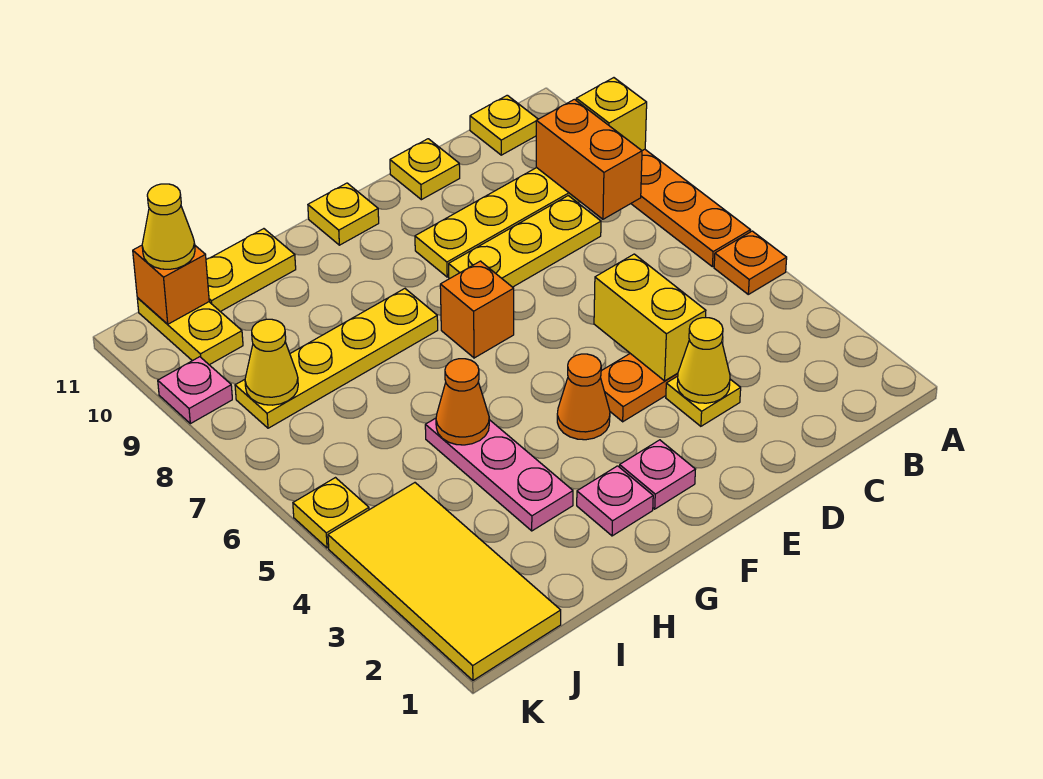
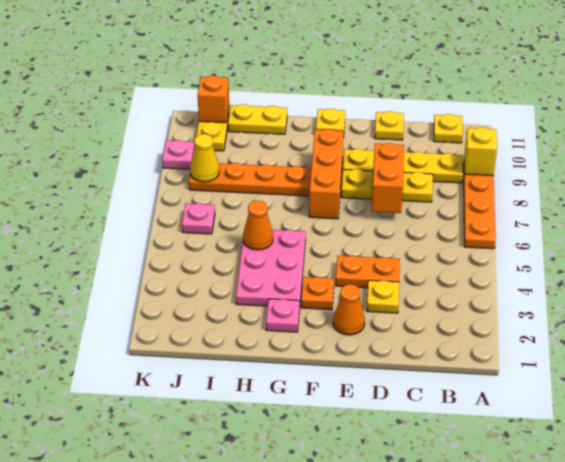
orange 1x1 plate [714,231,787,294] -> orange 1x1 plate moved to [301,277,334,310]
orange 1x2 brick [536,99,642,219] -> orange 1x2 brick moved to [371,143,404,213]
yellow 1x1 cone [677,318,730,403] -> none
yellow 1x2 brick [594,254,706,381] -> none
pink 1x1 plate [620,440,696,509] -> pink 1x1 plate moved to [182,203,215,234]
orange 1x1 cone [557,354,610,440] -> orange 1x1 cone moved to [333,284,365,335]
orange 1x1 brick [440,261,514,358] -> orange 1x3 brick [309,129,344,219]
yellow 1x4 plate [235,289,438,428] -> orange 1x4 plate [189,163,311,196]
pink 1x3 plate [425,418,573,531] -> pink 2x3 plate [236,230,306,306]
yellow 2x4 tile [328,483,561,680] -> none
yellow 1x1 cone [142,184,195,269] -> none
yellow 1x1 plate [293,478,369,548] -> none

